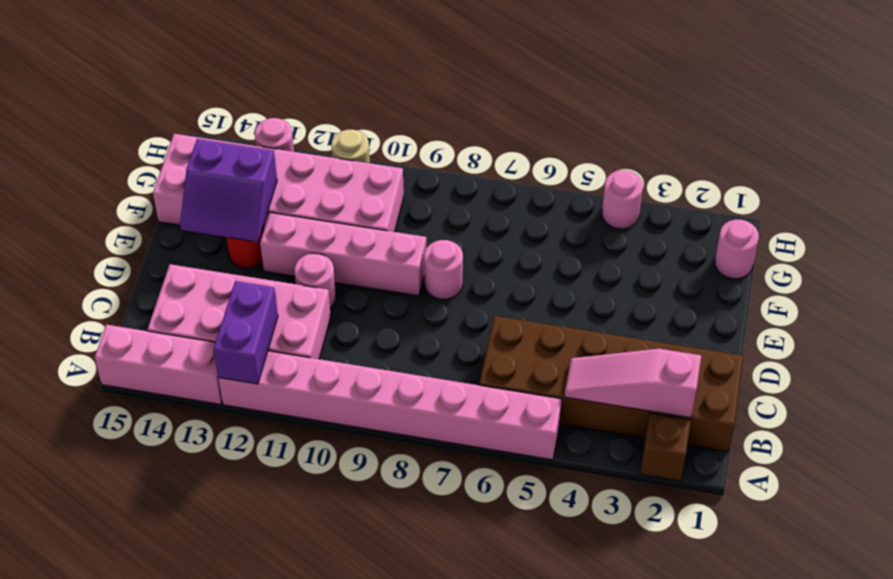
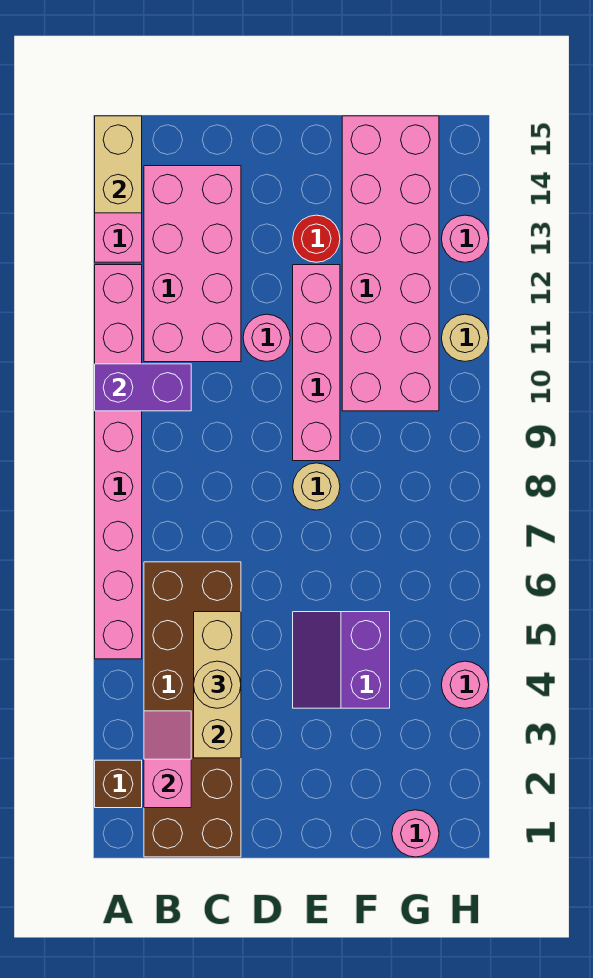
purple 1x2 brick [214,281,278,384] -> purple 1x2 brick moved to [95,364,191,411]
none -> tan 1x2 brick [95,116,142,213]
pink 1x3 slope [564,349,701,418] -> pink 1x2 slope [144,711,191,808]
none -> tan 1x3 brick [194,612,241,758]
none -> tan 1x1 round brick [194,661,241,708]
pink 1x1 round brick [424,240,463,299] -> tan 1x1 round brick [293,463,340,510]
purple 2x2 slope [180,139,277,242] -> purple 2x2 slope moved to [293,612,390,708]

